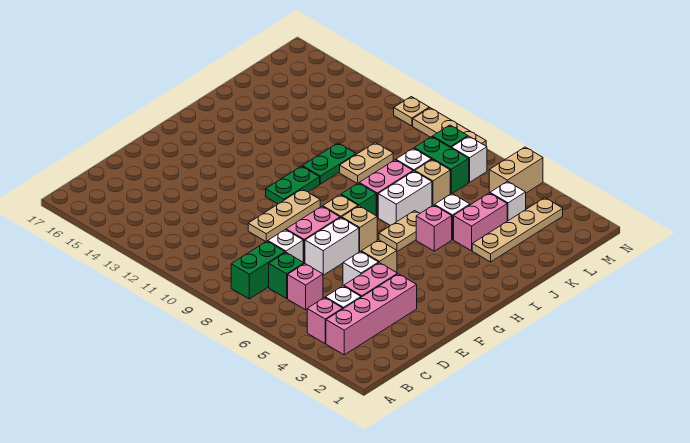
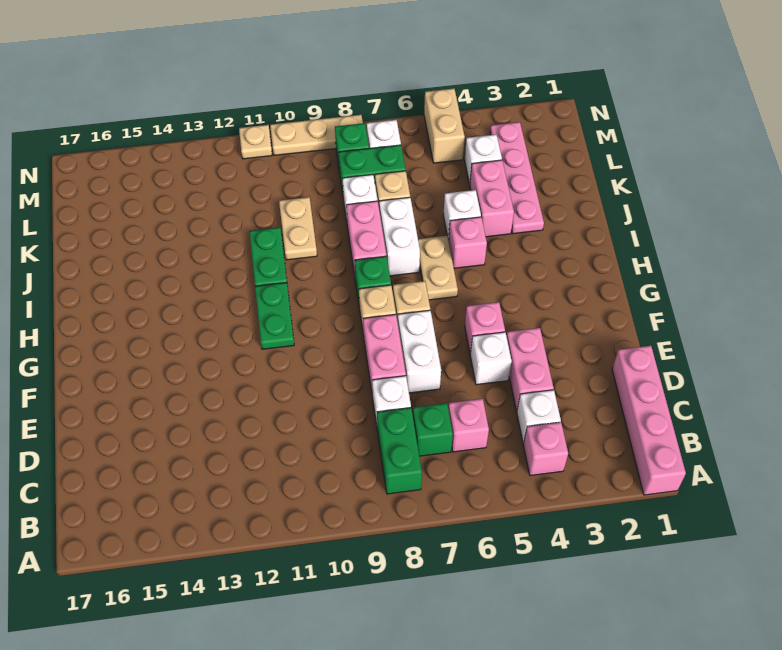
pink 1x4 brick [326,274,417,355] -> pink 1x4 brick moved to [612,346,686,495]
tan 1x3 plate [248,189,320,241] -> none
tan 1x1 brick [361,240,397,273] -> pink 1x1 brick [465,302,505,354]
tan 1x4 plate [472,198,563,262] -> pink 1x4 plate [490,122,544,234]

